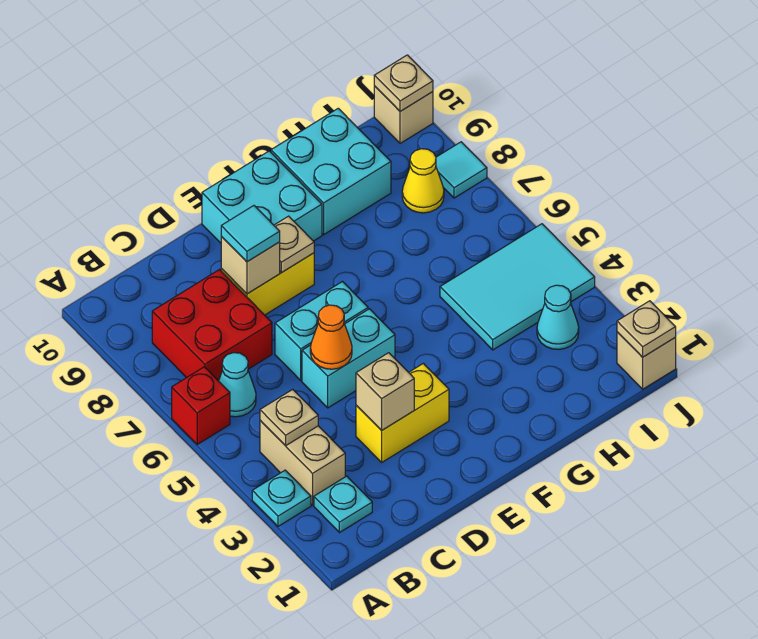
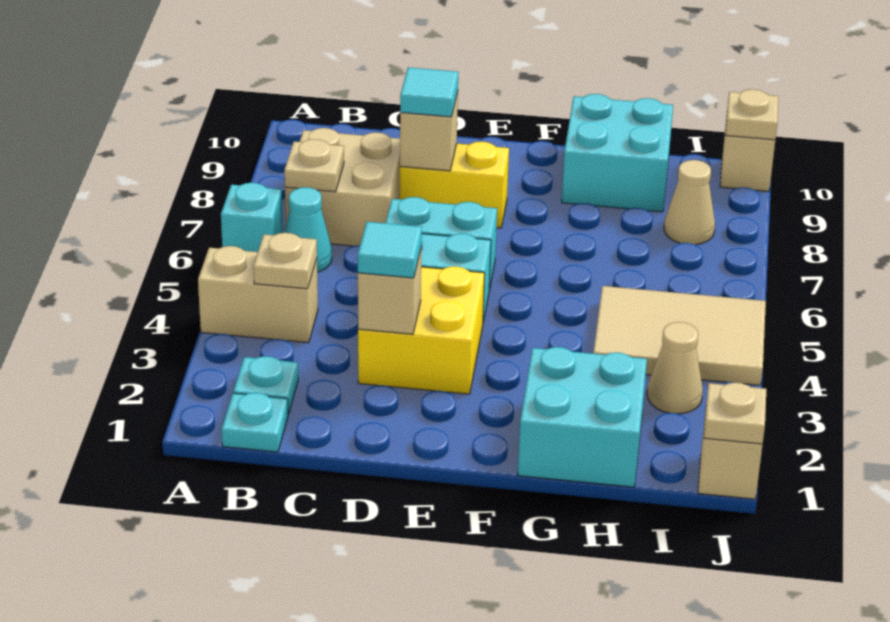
cyan 1x1 plate [252,470,311,526] -> cyan 1x1 plate moved to [222,393,288,452]
red 1x1 brick [172,367,230,444] -> cyan 1x1 brick [221,183,283,252]
tan 1x2 brick [260,420,345,505] -> tan 1x2 brick turned to [198,246,318,343]
red 2x2 brick [152,270,272,381] -> tan 2x2 brick [285,128,400,246]
yellow 1x2 brick [356,363,449,462] -> yellow 2x2 brick [358,266,485,394]
orange 1x1 cone [310,305,352,369] -> none
tan 1x1 plate [274,216,314,273] -> tan 1x1 plate moved to [284,139,344,192]
cyan 2x2 brick [202,151,322,243] -> cyan 2x2 brick moved to [518,347,647,487]
cyan 2x3 tile [440,224,595,350] -> tan 2x3 tile [593,286,766,385]
cyan 1x1 cone [537,285,579,349] -> tan 1x1 cone [647,322,703,414]
yellow 1x1 cone [402,149,444,213] -> tan 1x1 cone [664,160,715,245]
cyan 1x1 tile [436,142,487,198] -> cyan 1x1 tile moved to [358,222,422,278]

